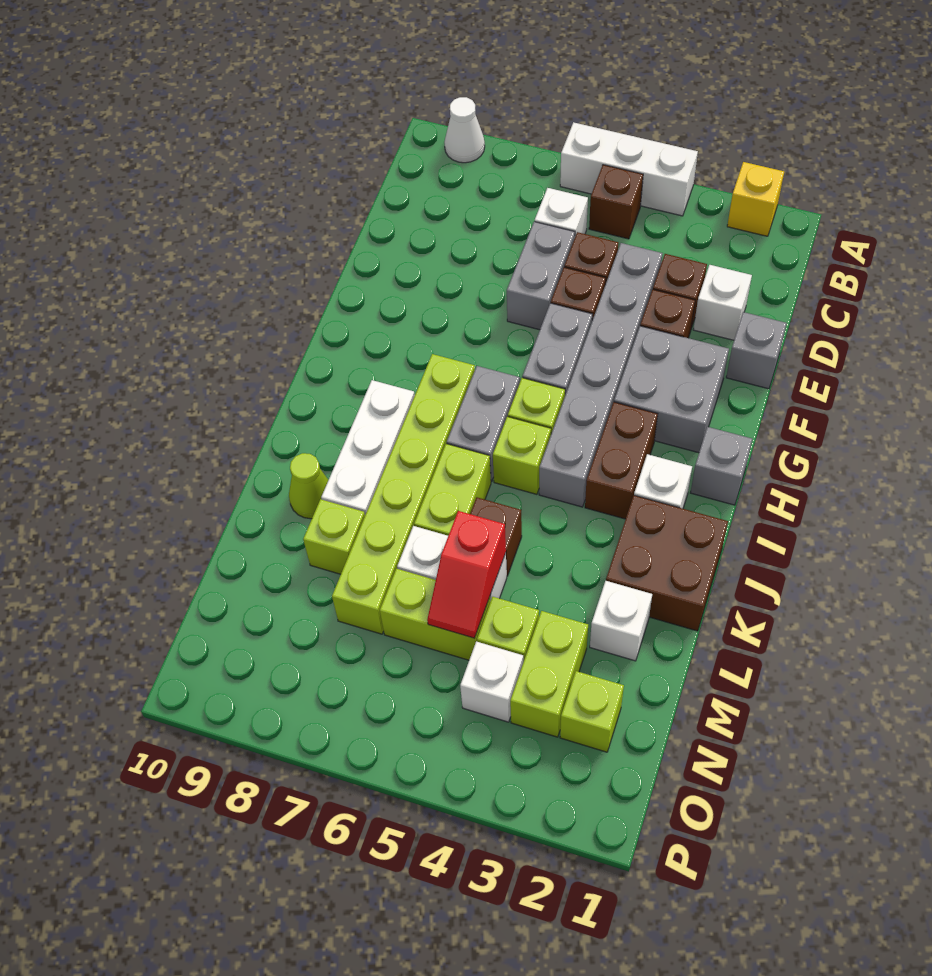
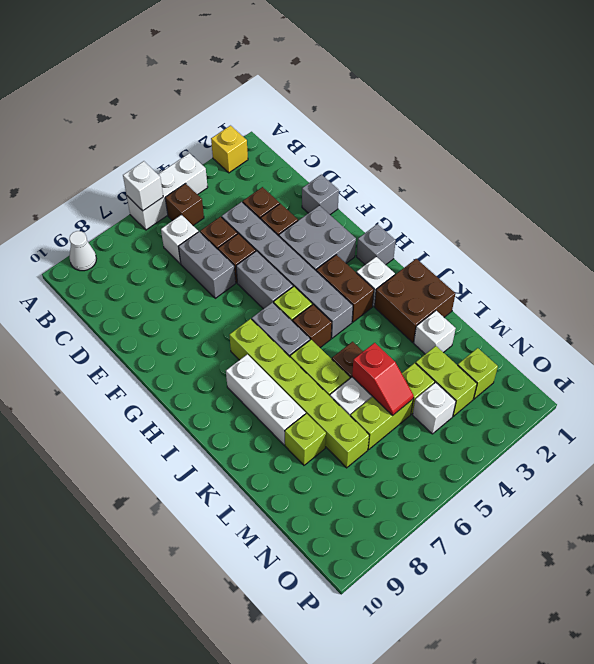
white 1x1 brick [693,265,752,340] -> white 1x1 brick moved to [123,161,163,211]
lime 1x1 brick [493,416,551,494] -> brown 1x1 brick [293,304,332,348]
lime 1x1 cone [289,453,328,519] -> none

